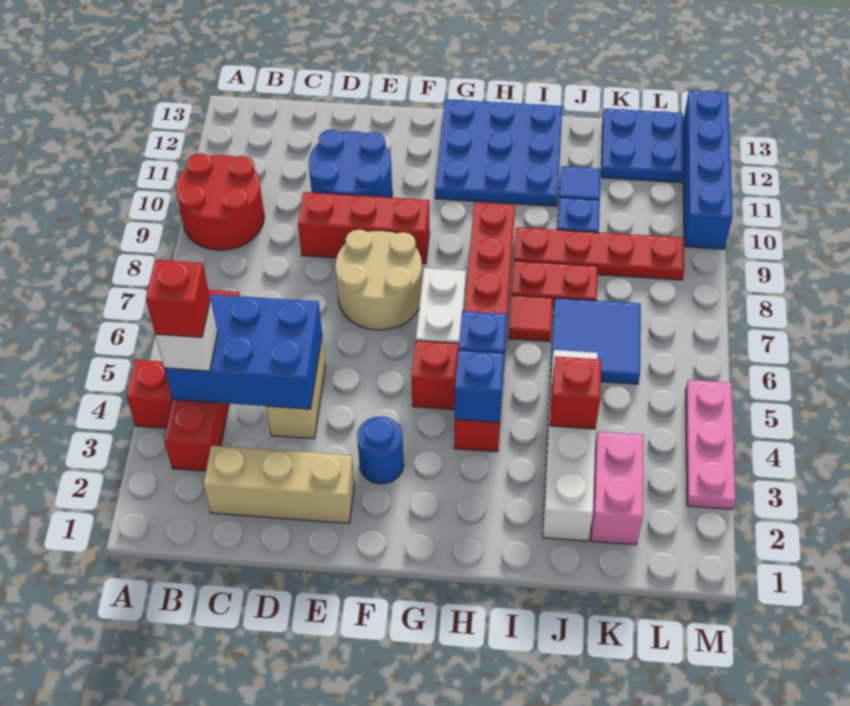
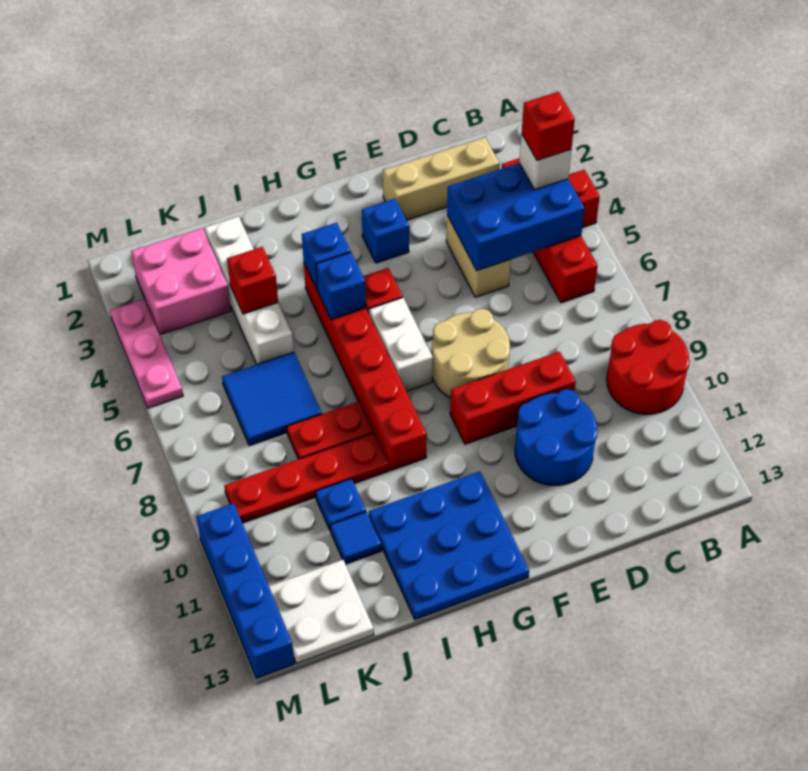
blue 1x1 round brick [357,416,404,484] -> blue 1x1 brick [362,199,409,263]
red 1x1 tile [508,295,553,342] -> none
pink 1x2 brick [591,432,643,545] -> pink 2x2 brick [131,228,231,335]
blue 2x2 plate [601,109,683,183] -> white 2x2 plate [269,560,374,664]

